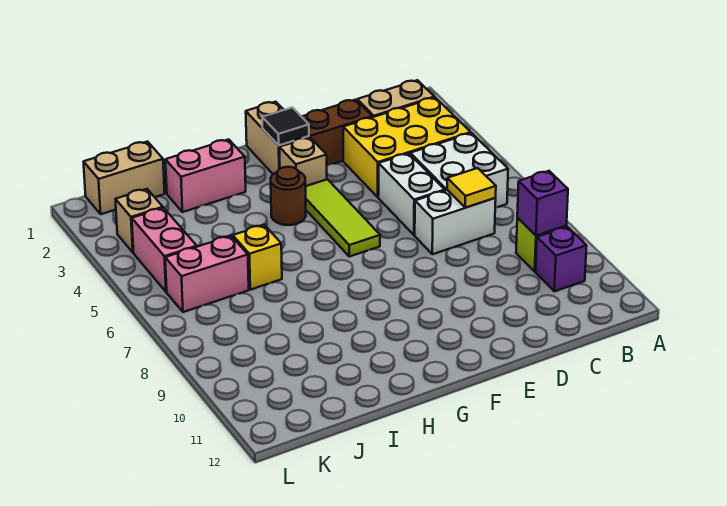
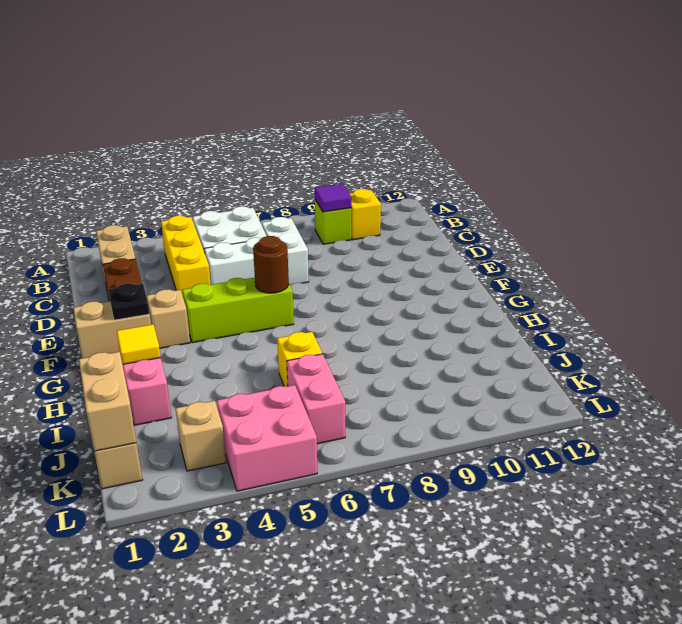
yellow 2x3 brick [343,98,471,197] -> yellow 1x3 brick [161,216,211,296]
purple 1x1 brick [517,171,568,235] -> purple 1x1 tile [315,184,352,212]
purple 1x1 brick [536,227,586,291] -> yellow 1x1 brick [349,189,381,240]
yellow 1x1 tile [447,168,496,208] -> yellow 1x1 tile moved to [117,325,161,364]
black 1x1 tile [262,108,309,145] -> black 1x1 plate [109,283,150,320]
lime 1x3 tile [305,179,380,257] -> lime 1x3 brick [182,278,294,343]
brown 1x1 round brick [271,167,306,225] -> brown 1x1 round brick moved to [253,236,289,293]
none -> tan 1x2 brick [79,352,136,451]
pink 1x2 brick [132,208,197,292] -> pink 2x2 brick [217,385,317,491]

